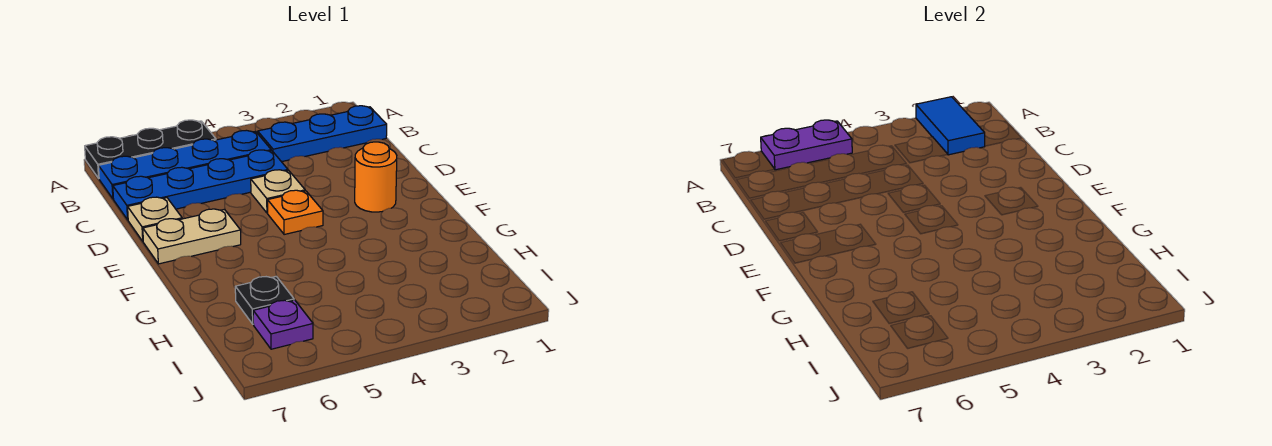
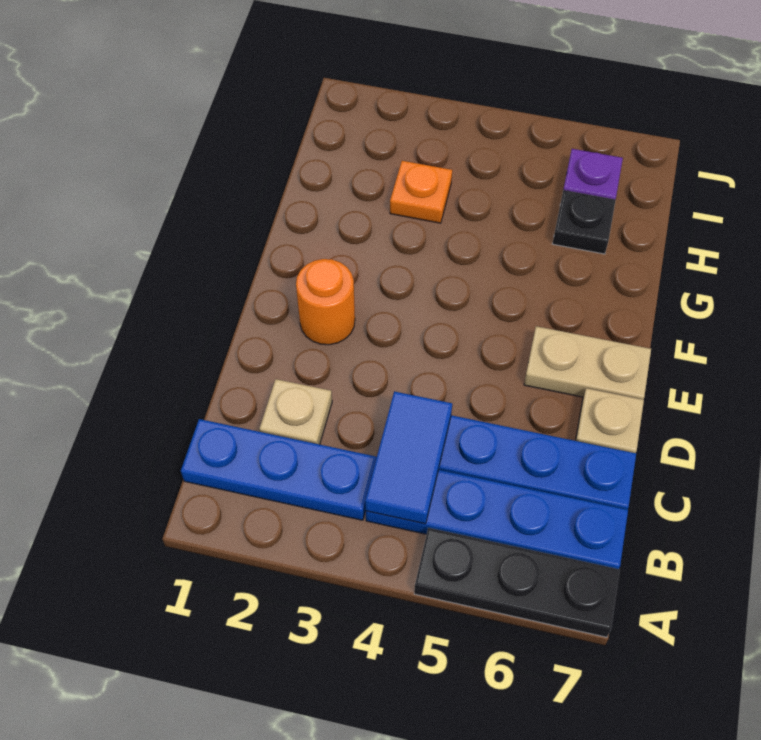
blue 1x2 tile [916,97,985,155] -> blue 1x2 tile moved to [365,391,452,524]
purple 1x2 plate [761,120,852,170] -> none
tan 1x1 plate [251,170,305,213] -> tan 1x1 plate moved to [259,379,332,445]
orange 1x1 plate [268,190,323,235] -> orange 1x1 plate moved to [390,161,452,223]

